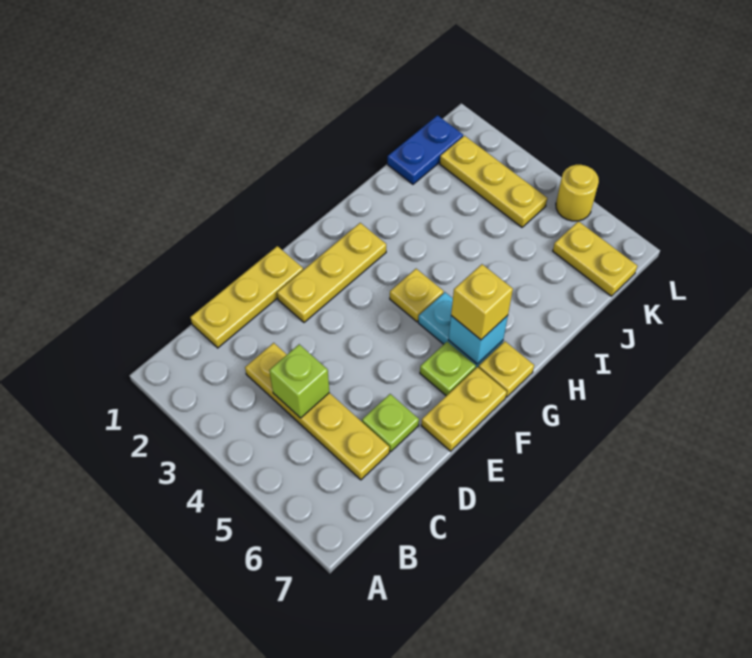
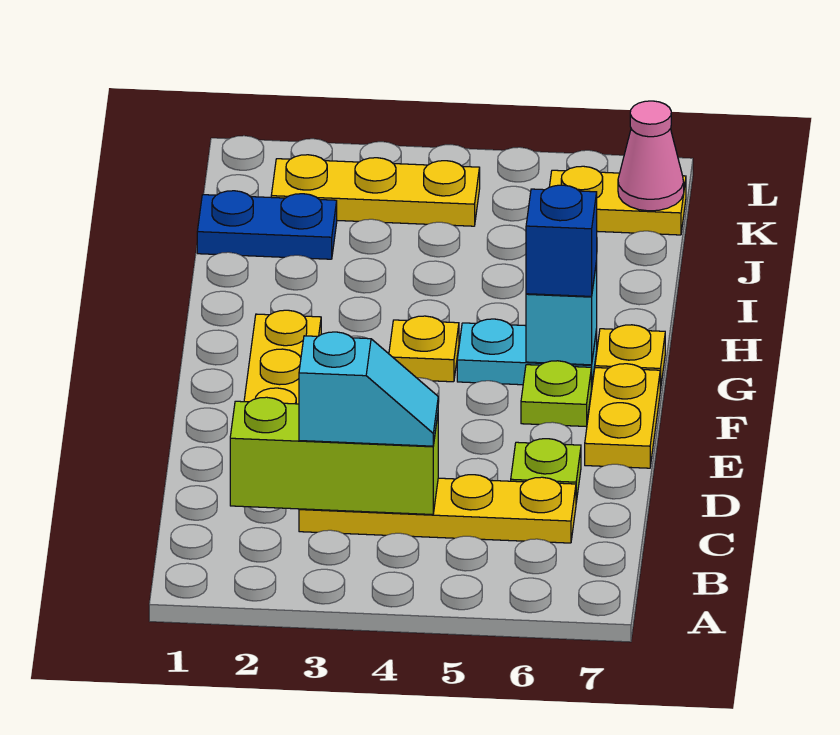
yellow 1x3 plate [191,246,303,348] -> none
none -> cyan 1x2 slope [299,332,438,446]
lime 1x1 brick [269,344,329,418] -> lime 1x3 brick [230,397,438,515]
yellow 1x1 brick [451,264,513,340] -> blue 1x1 brick [526,185,597,296]
blue 1x2 plate [388,115,463,184] -> blue 1x2 plate turned to [197,191,337,259]
none -> pink 1x1 cone [618,101,684,211]
yellow 1x1 round brick [556,165,599,221] -> none

